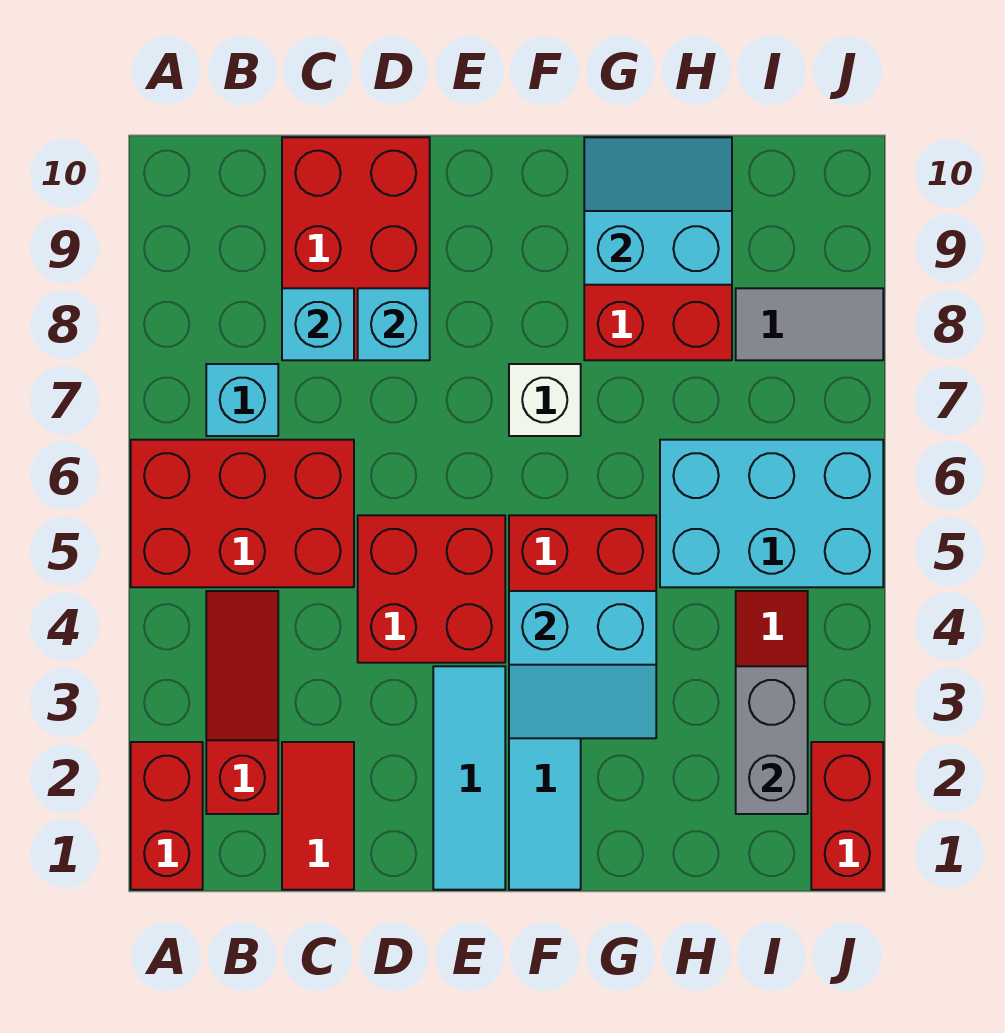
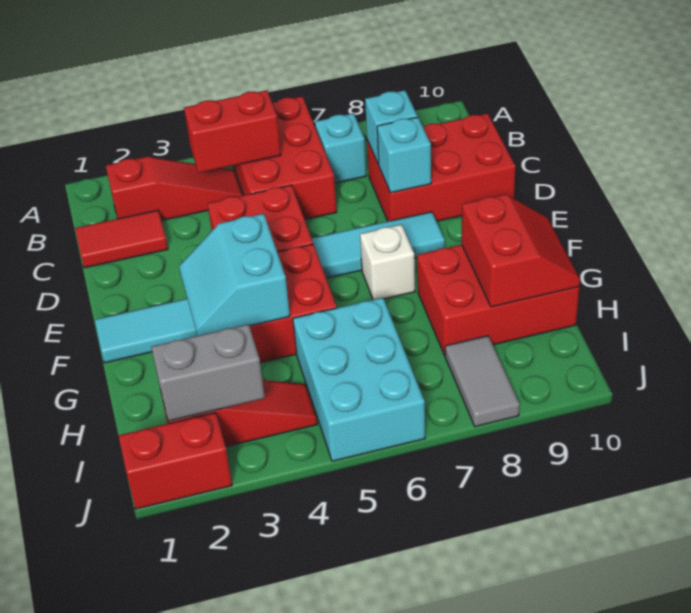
red 1x2 brick [131,742,203,890] -> red 1x2 brick moved to [184,90,281,173]
cyan 1x3 tile [433,666,505,890] -> cyan 1x3 tile moved to [312,212,445,278]
cyan 2x2 slope [584,137,732,285] -> red 2x2 slope [462,194,580,307]

